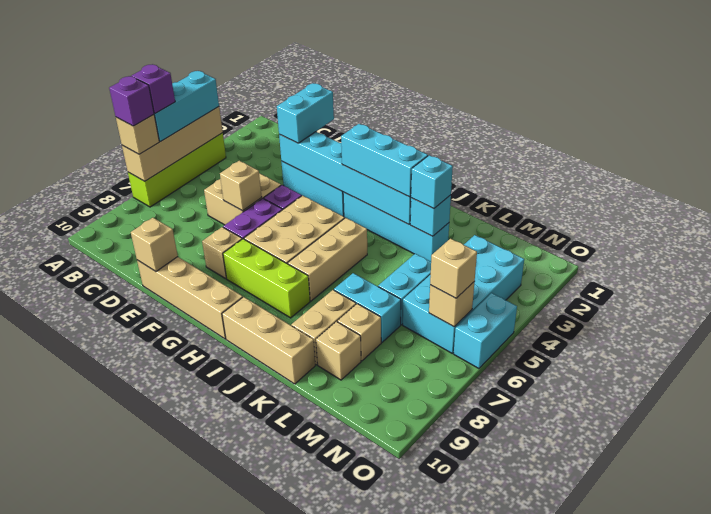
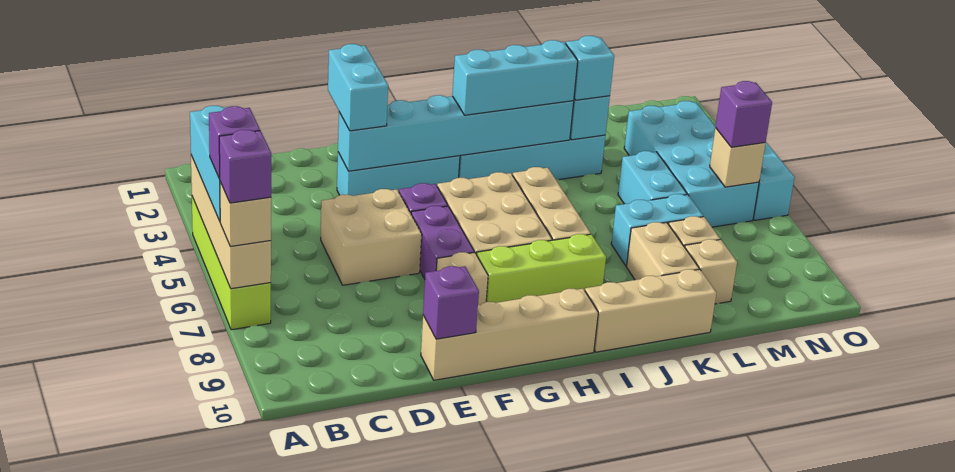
tan 1x1 brick [220,161,262,211] -> none
tan 1x1 brick [131,218,178,271] -> purple 1x1 brick [423,266,479,339]
tan 1x1 brick [430,239,477,298] -> purple 1x1 brick [715,81,772,147]

